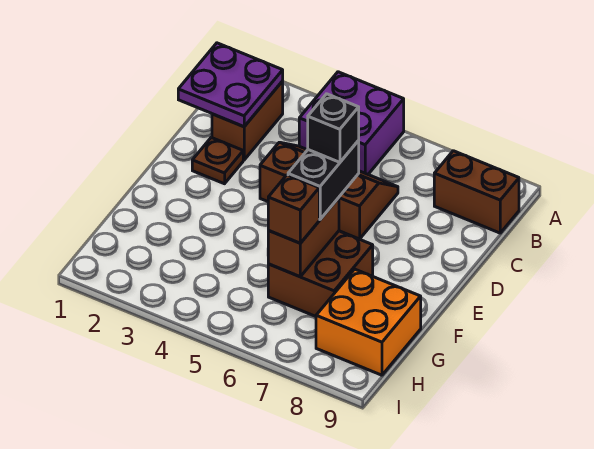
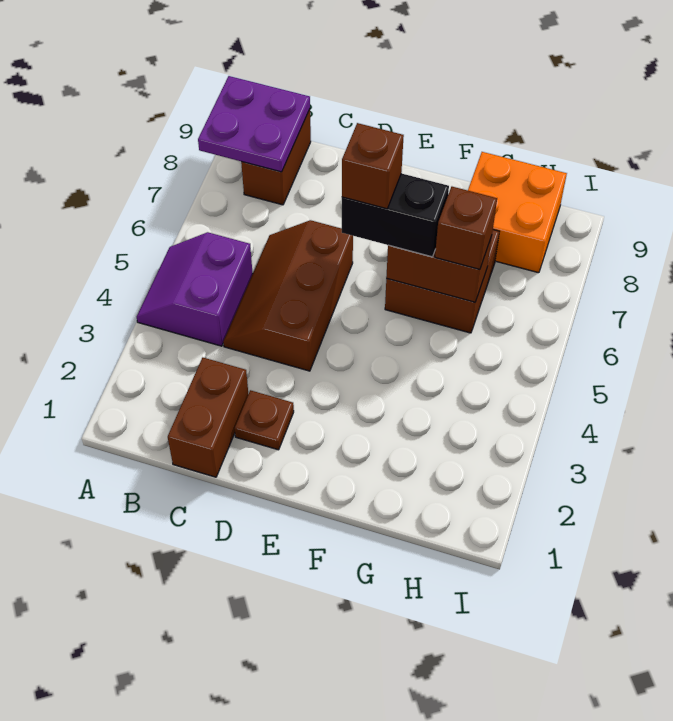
purple 2x2 brick [299,72,404,174] -> purple 2x2 slope [137,232,253,346]
purple 2x2 plate [178,43,283,127] -> purple 2x2 plate moved to [198,76,310,172]
brown 1x2 brick [212,81,283,160] -> brown 1x2 brick turned to [168,358,248,477]
black 1x1 brick [308,94,359,162] -> brown 1x1 brick [342,123,404,209]

